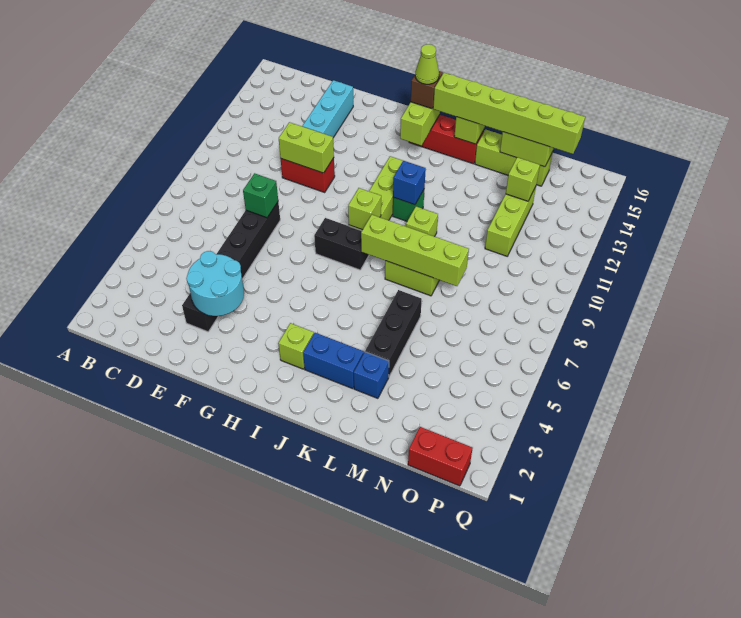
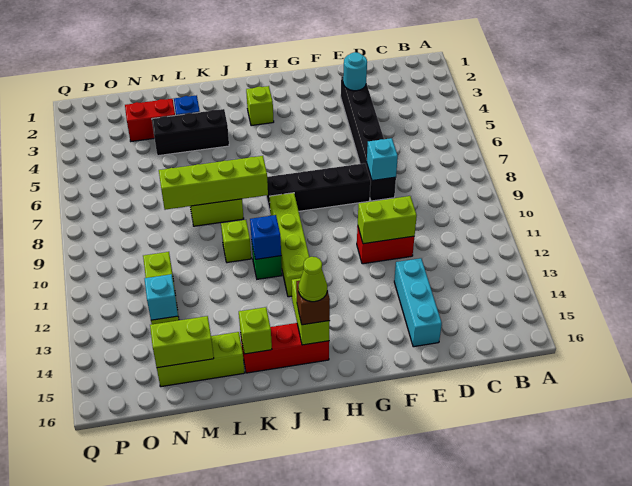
cyan 2x2 round brick [186,251,244,316] -> cyan 1x1 round brick [343,52,367,91]
green 1x1 brick [243,173,278,218] -> cyan 1x1 brick [367,138,398,181]
black 1x2 brick [314,218,369,270] -> black 1x4 brick [266,163,371,212]
lime 1x1 brick [348,188,381,230] -> none
blue 1x2 brick [303,333,364,389] -> none
lime 1x6 brick [433,73,585,154] -> none
black 1x3 brick [365,290,422,376] -> black 1x3 brick turned to [152,109,229,156]
lime 1x1 brick [506,157,540,201] -> cyan 1x1 brick [145,274,178,320]
red 1x2 brick [408,427,472,486] -> red 1x2 brick moved to [125,99,175,141]

